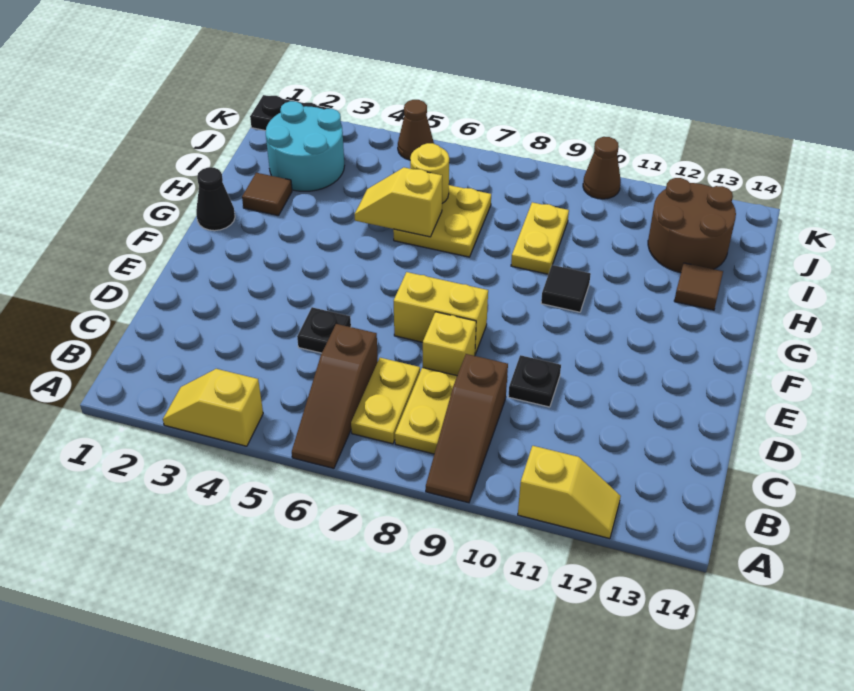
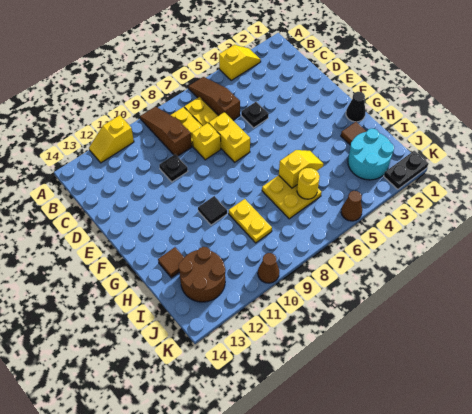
yellow 1x2 brick [394,272,488,354] -> yellow 1x2 brick turned to [209,112,250,162]

